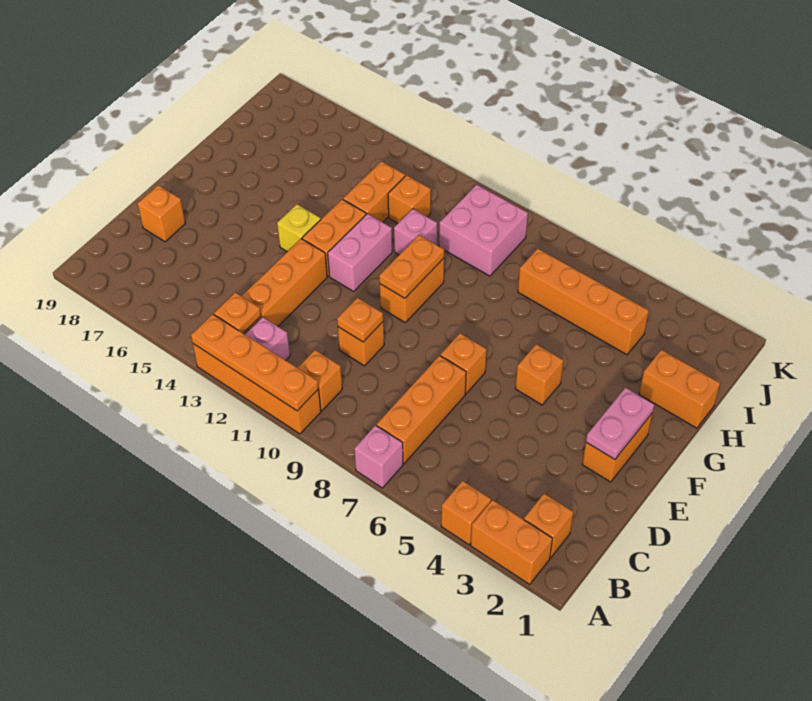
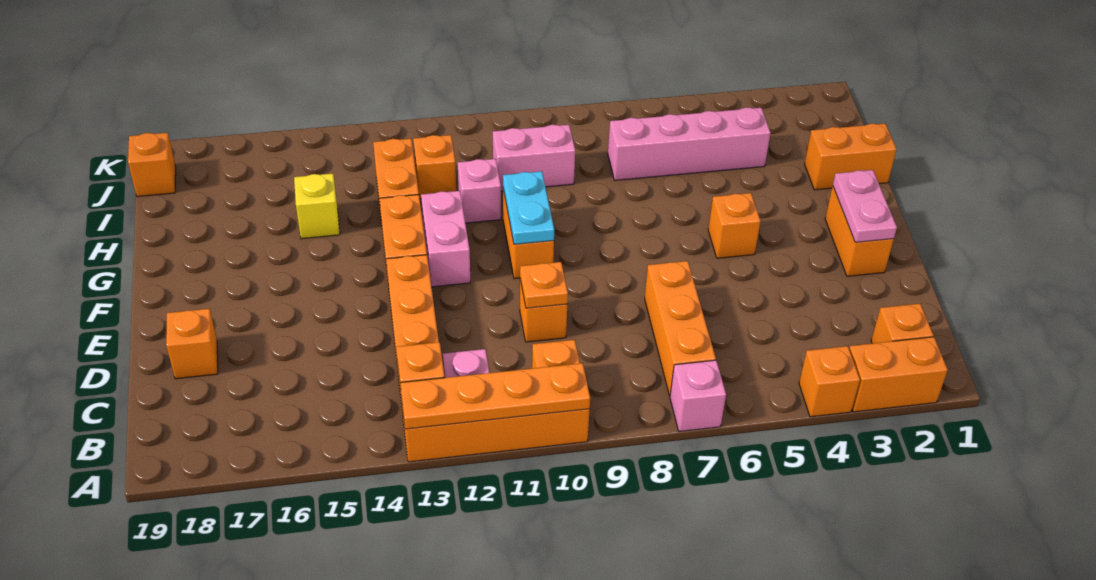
orange 1x1 brick [440,333,487,393] -> orange 1x1 brick moved to [128,133,176,197]
orange 1x2 plate [379,235,444,298] -> cyan 1x2 plate [503,171,554,244]
yellow 1x1 brick [277,204,321,252] -> yellow 1x1 brick moved to [294,174,340,239]
orange 1x4 brick [518,249,649,355] -> pink 1x4 brick [608,107,770,180]
pink 2x2 brick [439,185,528,276] -> pink 1x2 brick [493,125,575,191]

